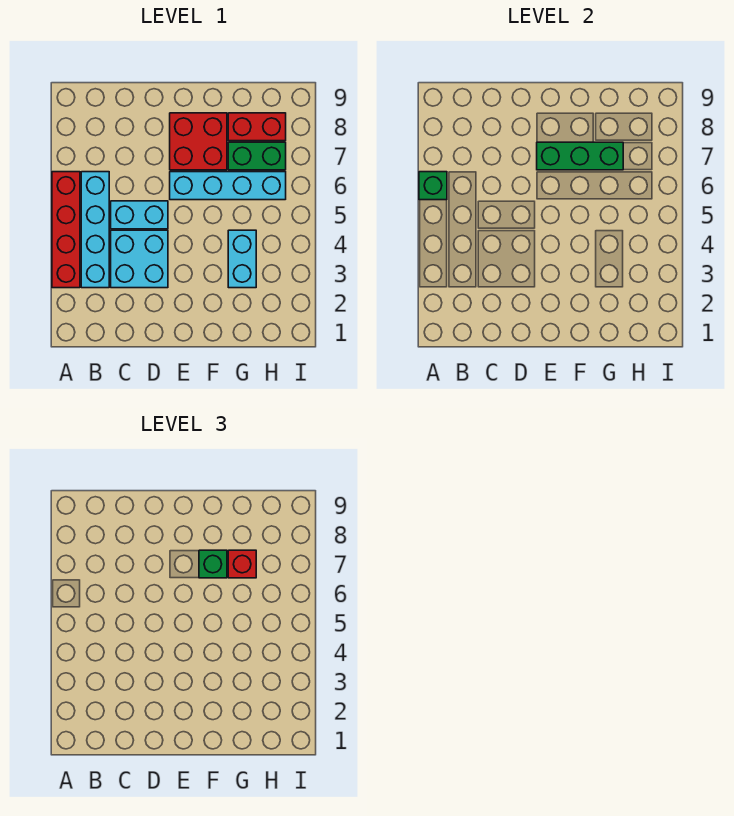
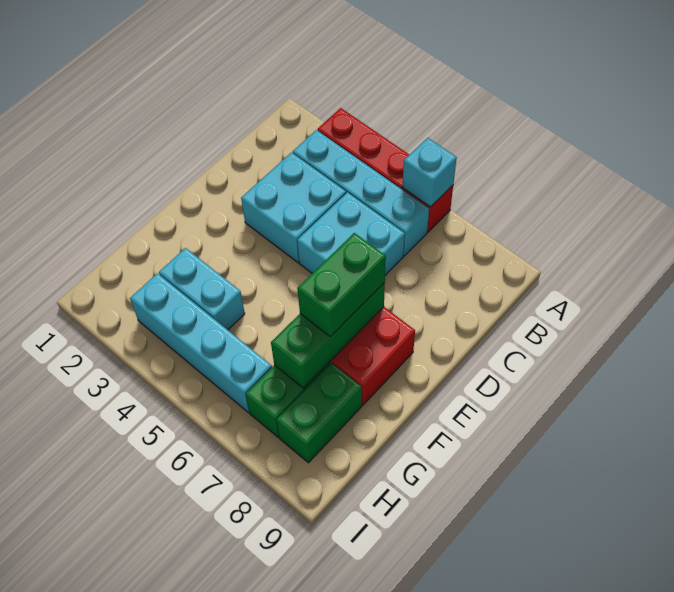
green 1x1 brick [419,172,447,200] -> cyan 1x1 brick [402,138,457,207]
cyan 1x2 brick [111,201,168,229] -> cyan 2x2 brick [297,192,405,275]
cyan 1x4 brick [170,172,286,200] -> cyan 1x4 brick turned to [130,273,272,413]
green 1x1 brick [199,550,227,578] -> green 1x2 brick [297,233,386,337]
red 1x1 brick [228,550,256,578] -> none
red 1x2 brick [228,113,286,141] -> green 1x2 brick [276,363,362,463]

